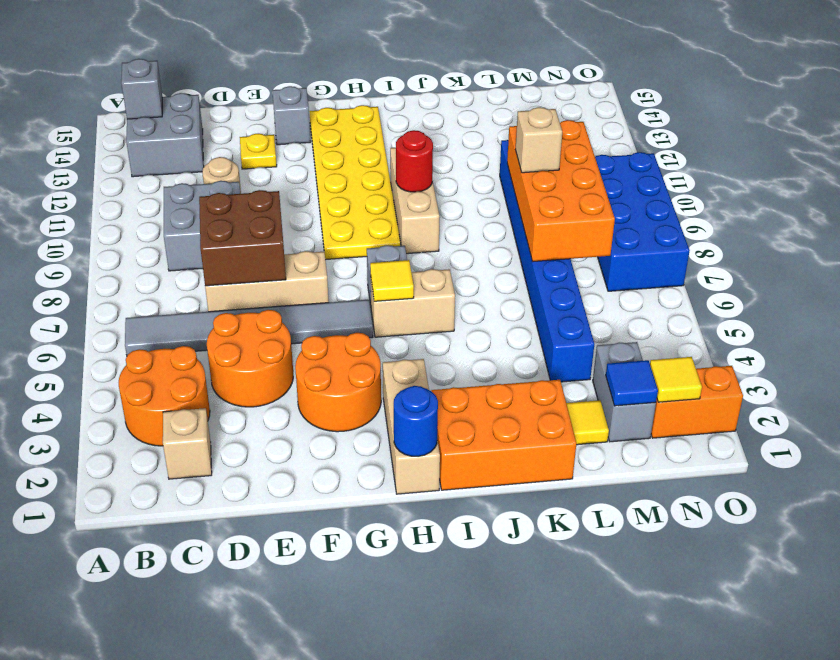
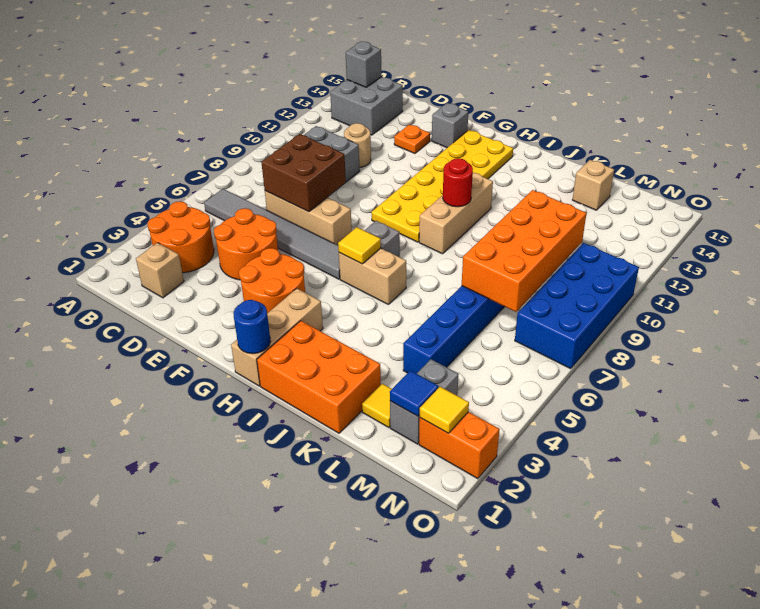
yellow 1x1 plate [240,134,277,169] -> orange 1x1 plate [394,124,430,154]
tan 1x1 brick [515,107,562,173] -> tan 1x1 brick moved to [572,160,614,210]

